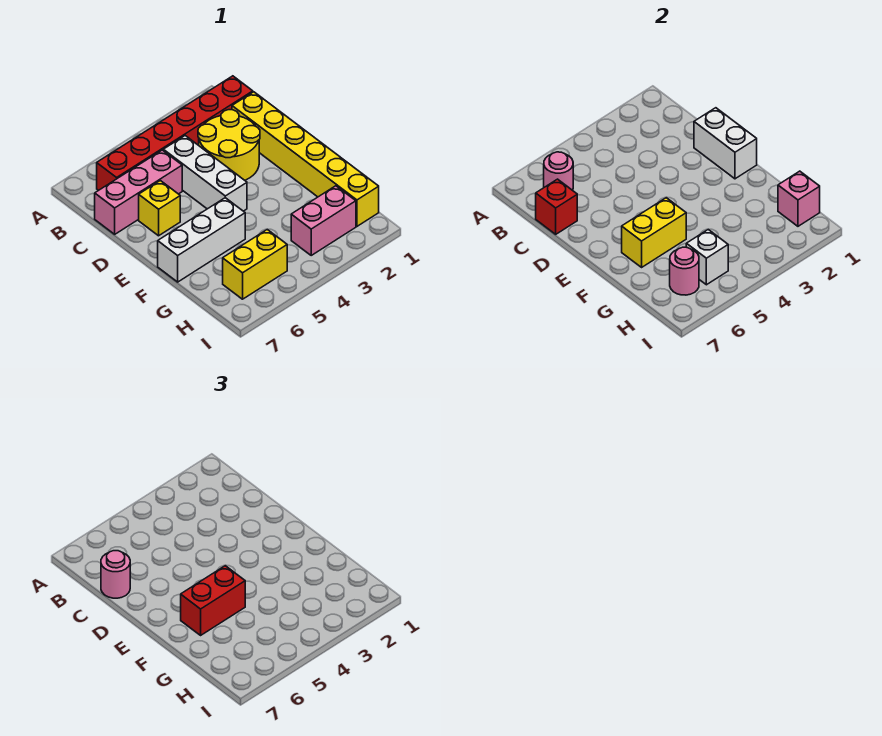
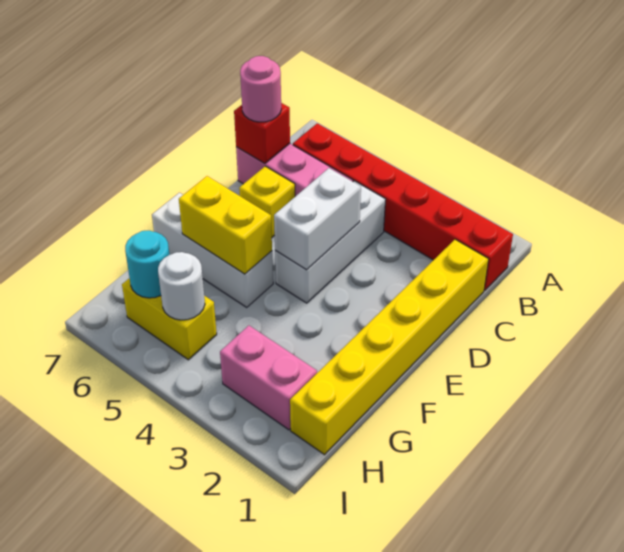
pink 1x1 round brick [544,152,573,190] -> none
yellow 2x2 round brick [198,110,260,180] -> none
white 1x2 brick [694,108,757,179] -> white 1x2 brick moved to [274,168,361,270]
red 1x2 brick [181,566,245,635] -> none
pink 1x1 brick [778,171,820,226] -> none
white 1x1 brick [686,229,728,285] -> white 1x1 round brick [158,252,205,320]
pink 1x1 round brick [670,247,699,295] -> cyan 1x1 round brick [125,231,169,298]

